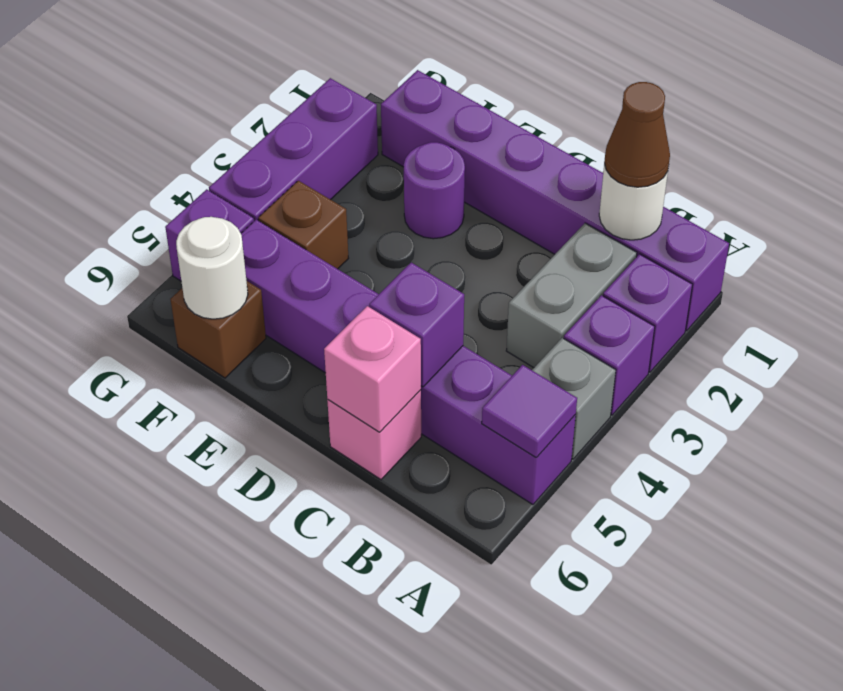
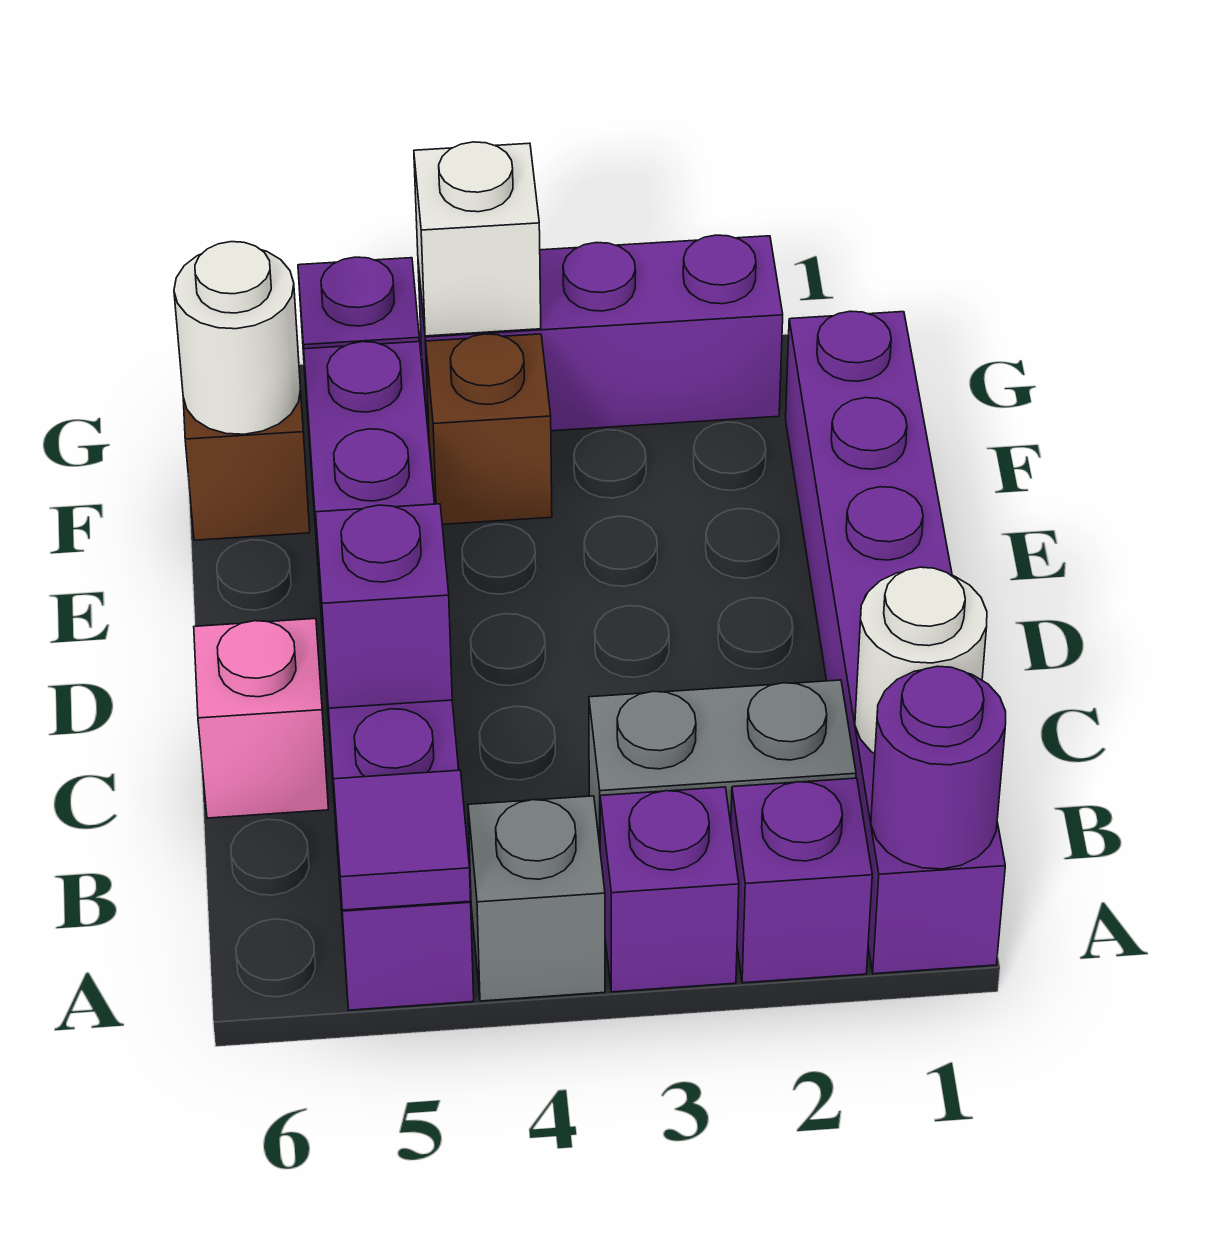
brown 1x1 cone [604,82,670,187] -> none
pink 1x1 brick [324,306,421,432] -> none
purple 1x1 round brick [403,142,465,239] -> purple 1x1 round brick moved to [871,666,1006,869]
none -> white 1x1 brick [414,142,541,336]

